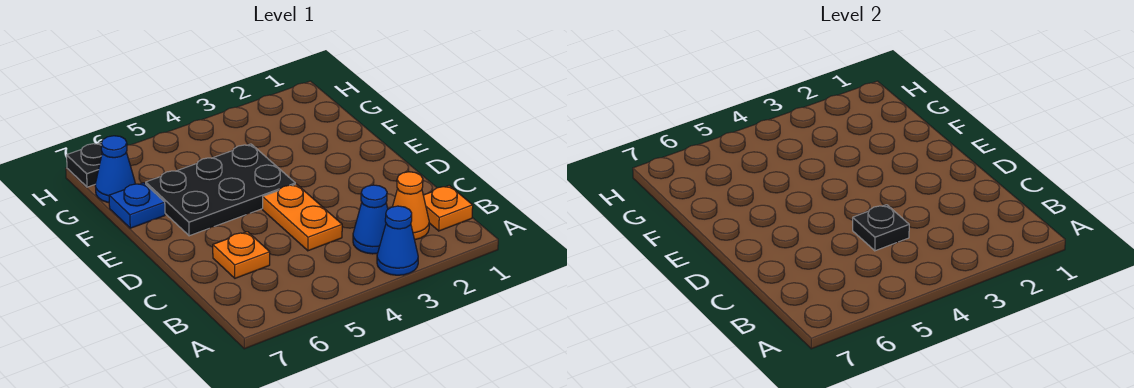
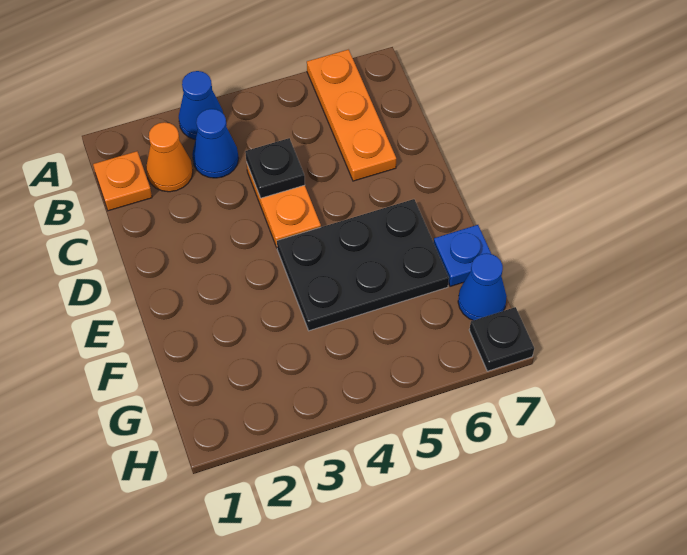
orange 1x1 plate [213,232,270,278] -> orange 1x3 plate [307,50,396,181]

